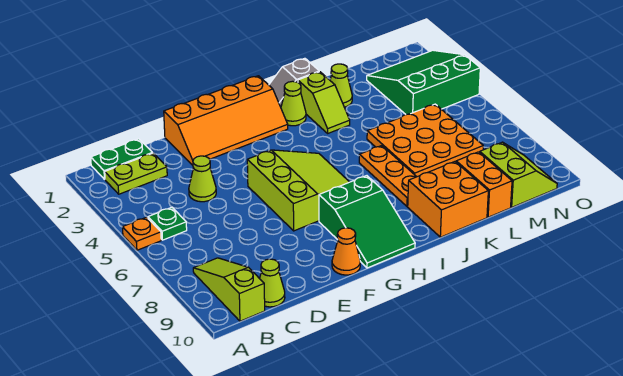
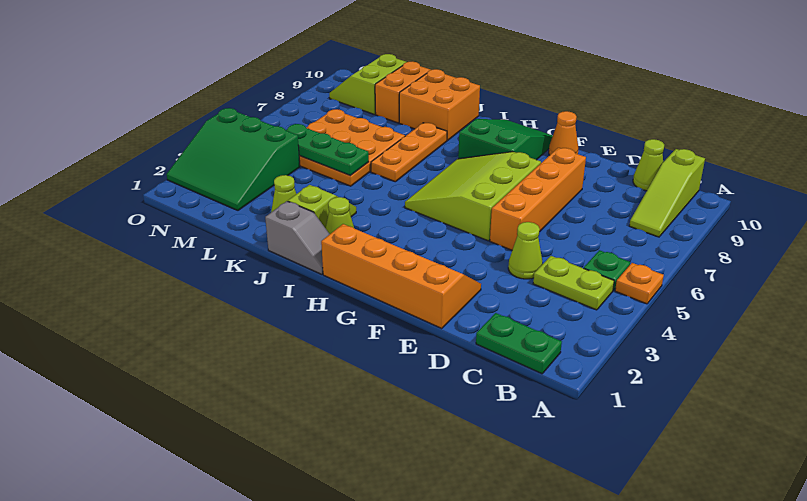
lime 1x2 plate [105,153,167,194] -> lime 1x2 plate moved to [533,256,614,310]
none -> orange 1x4 brick [490,148,586,250]
none -> green 1x3 plate [286,124,369,176]

